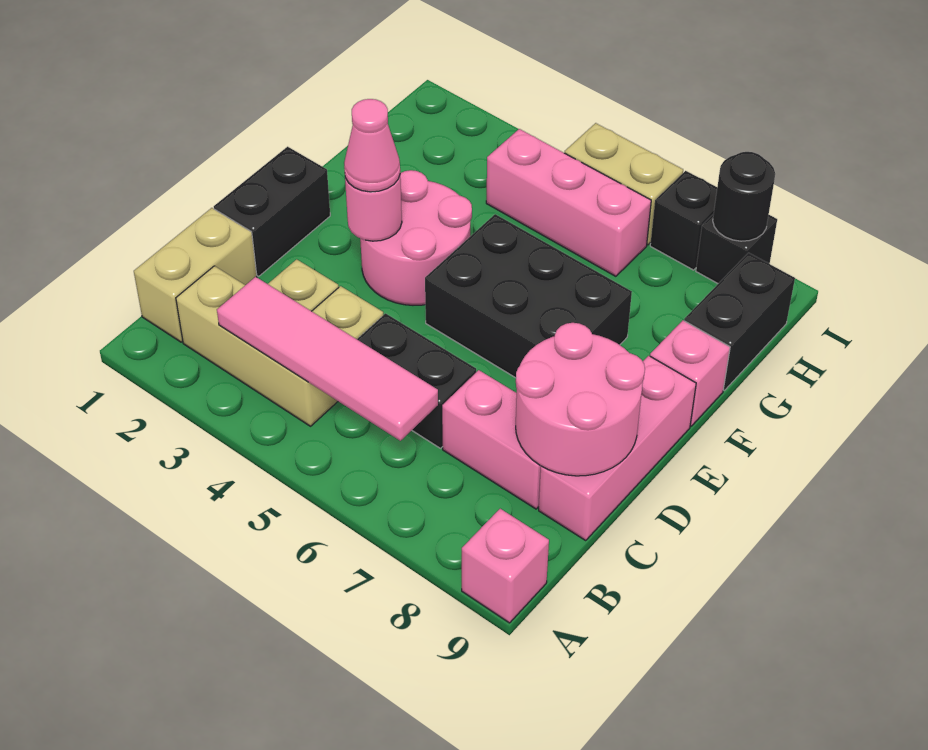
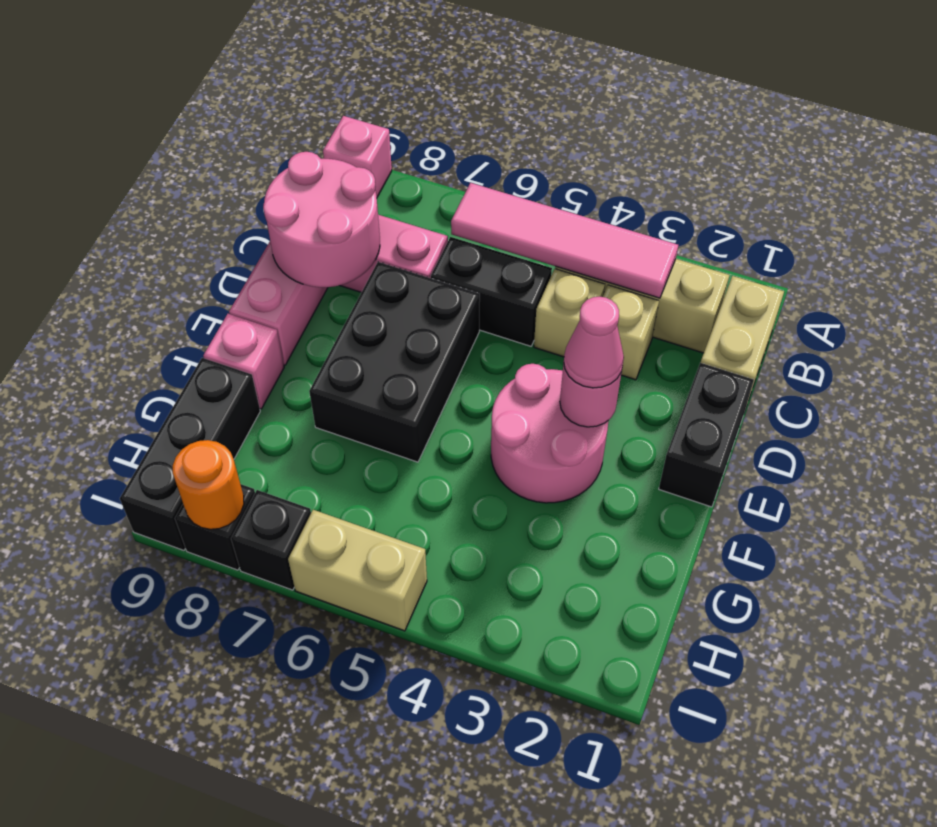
black 2x3 brick [425,214,632,378] -> black 2x3 brick turned to [309,262,480,462]
black 1x2 brick [684,253,795,391] -> black 1x3 brick [120,358,260,550]
pink 1x3 brick [486,129,651,276] -> none
black 1x1 round brick [713,152,775,241] -> orange 1x1 round brick [173,440,244,529]

